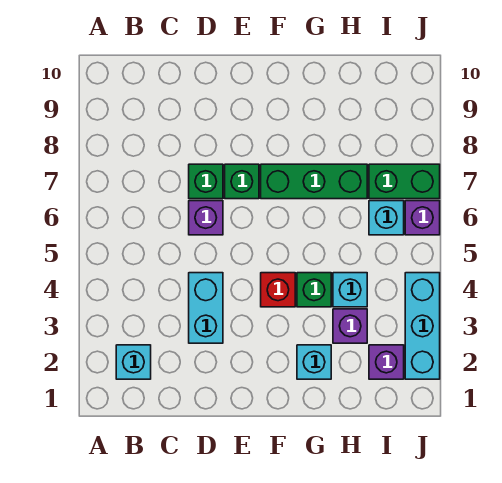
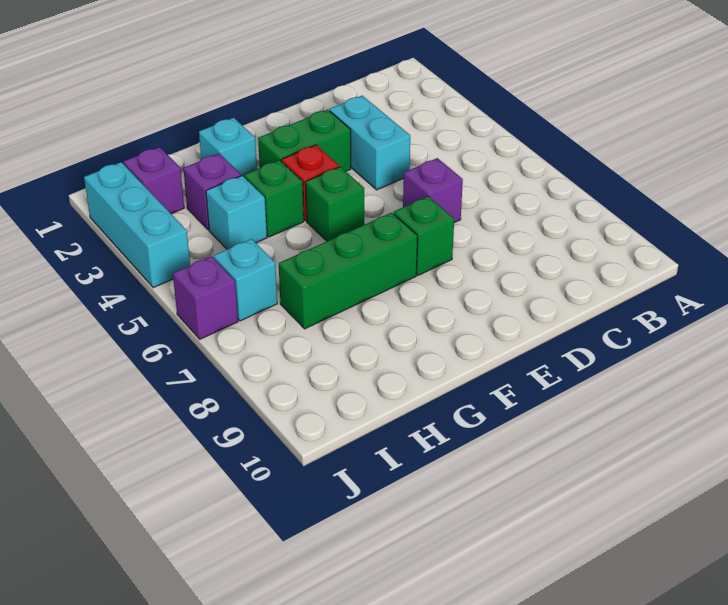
cyan 1x1 brick [116,345,151,379] -> none
green 1x1 brick [189,164,223,199] -> green 1x1 brick moved to [305,167,364,241]
green 1x2 brick [369,164,440,199] -> green 1x2 brick moved to [258,110,351,171]

